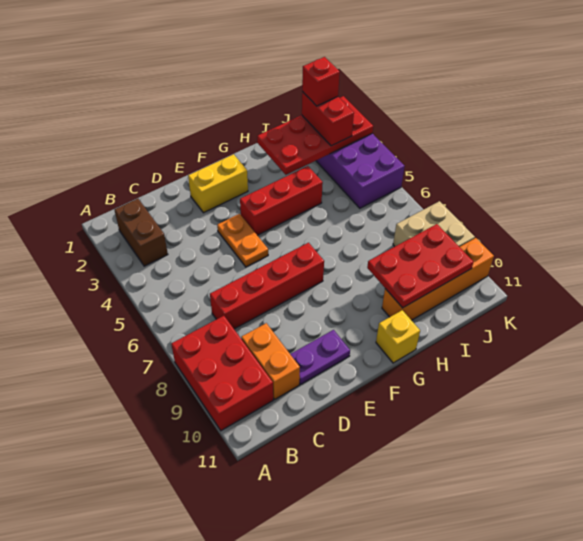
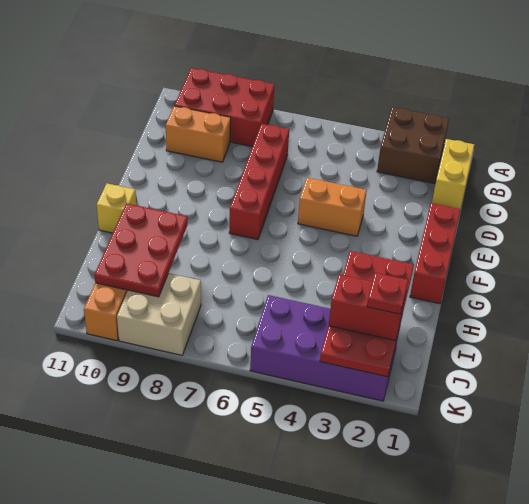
brown 1x2 brick [115,199,168,266] -> brown 2x2 brick [377,107,449,184]
purple 1x2 plate [290,330,350,384] -> none
yellow 1x2 brick [188,154,248,213] -> yellow 1x2 brick moved to [432,139,474,209]
orange 1x2 plate [217,214,268,267] -> orange 1x2 brick [298,178,367,236]
red 1x3 brick [240,166,323,235] -> red 1x3 brick moved to [410,203,461,304]
red 1x1 brick [302,57,340,106] -> red 1x1 plate [367,273,408,314]

